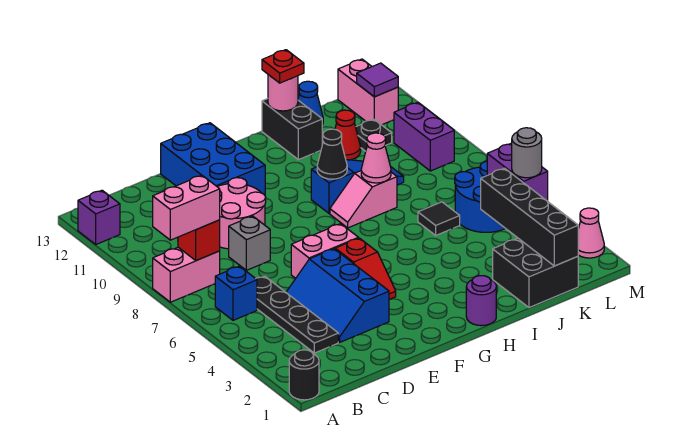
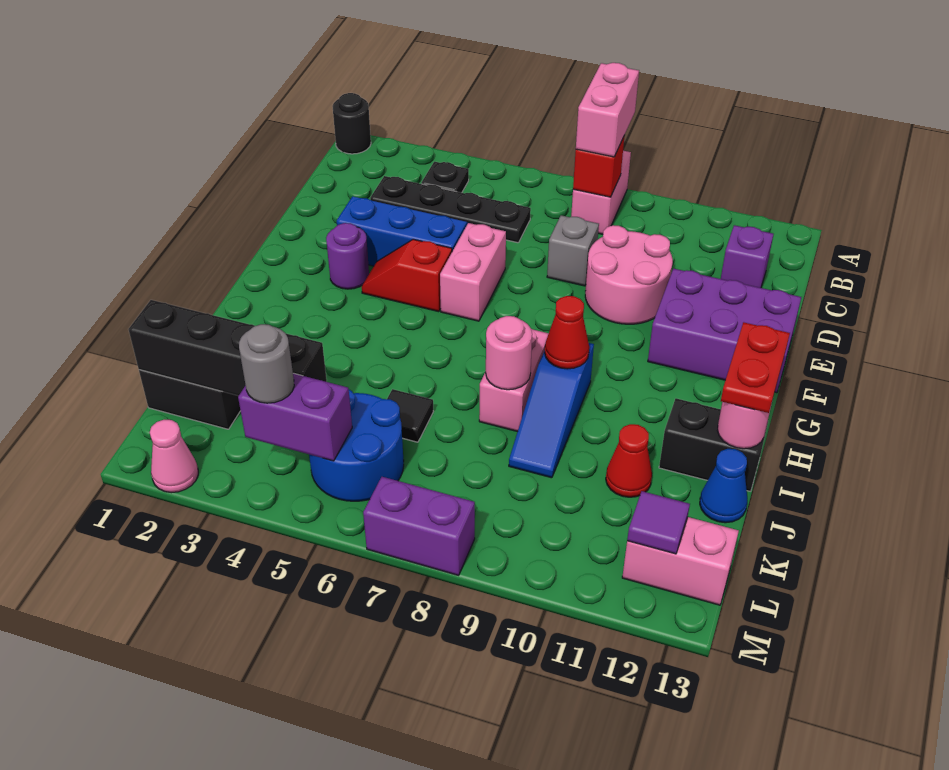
purple 1x1 brick [78,190,120,244] -> purple 1x1 brick moved to [721,225,774,288]
blue 1x1 brick [215,266,257,320] -> none
blue 2x3 brick [161,123,265,195] -> purple 2x3 brick [648,269,801,393]
purple 1x1 round brick [466,276,496,326] -> purple 1x1 round brick moved to [326,223,369,289]
pink 1x2 slope [330,171,397,228] -> pink 1x2 brick [479,329,549,432]
black 1x1 cone [317,129,347,179] -> red 1x1 cone [545,296,589,369]
pink 1x1 cone [361,133,391,183] -> pink 1x1 round brick [486,316,532,390]
red 1x1 plate [262,50,304,83] -> red 1x2 plate [721,322,790,413]
black 1x1 plate [356,119,392,151] -> black 1x1 plate moved to [421,162,469,193]
purple 1x2 brick [394,102,454,171] -> purple 1x2 brick moved to [363,477,475,575]

